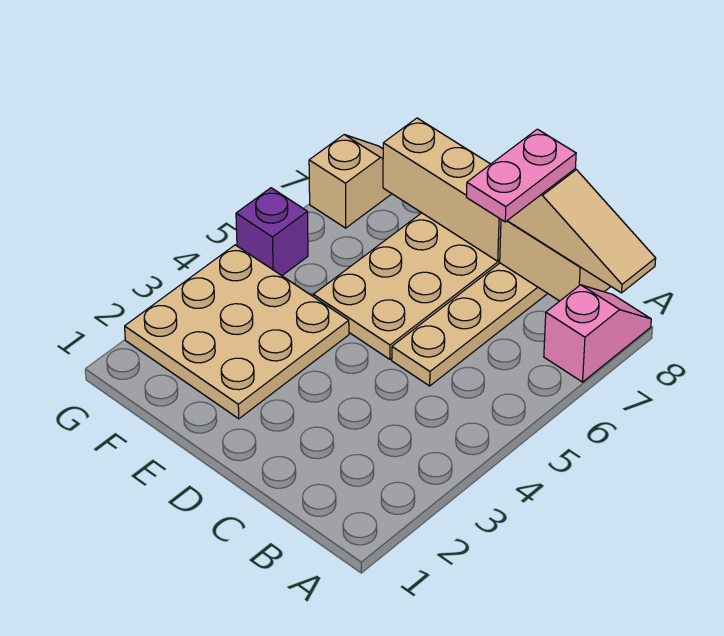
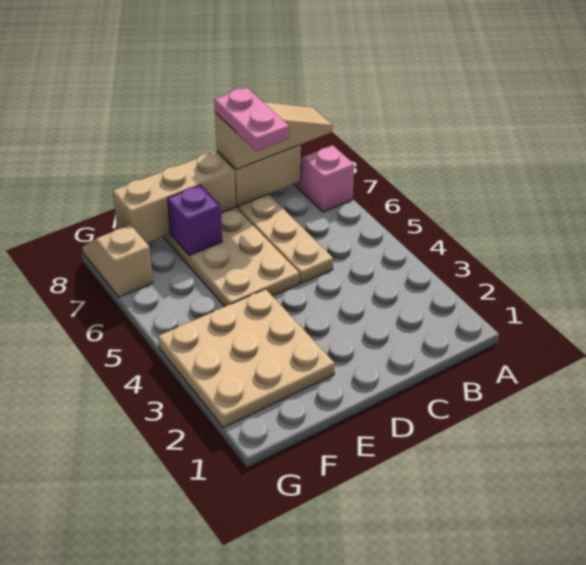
purple 1x1 brick [236,188,308,276] -> purple 1x1 brick moved to [168,185,222,255]

